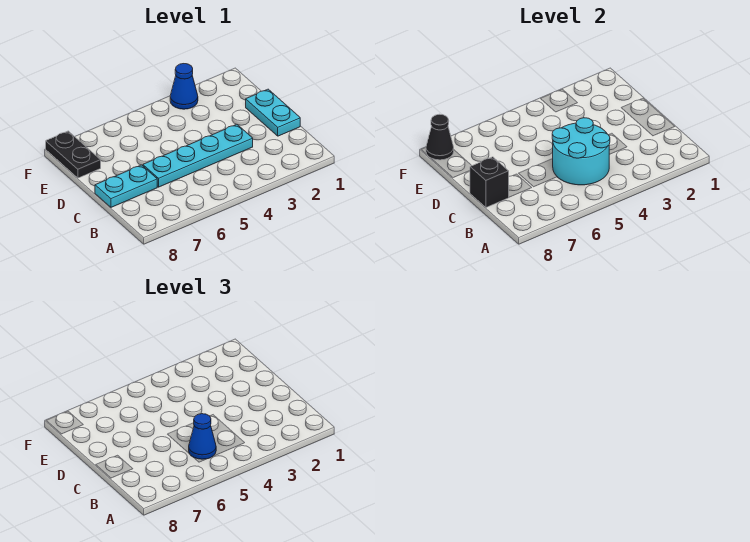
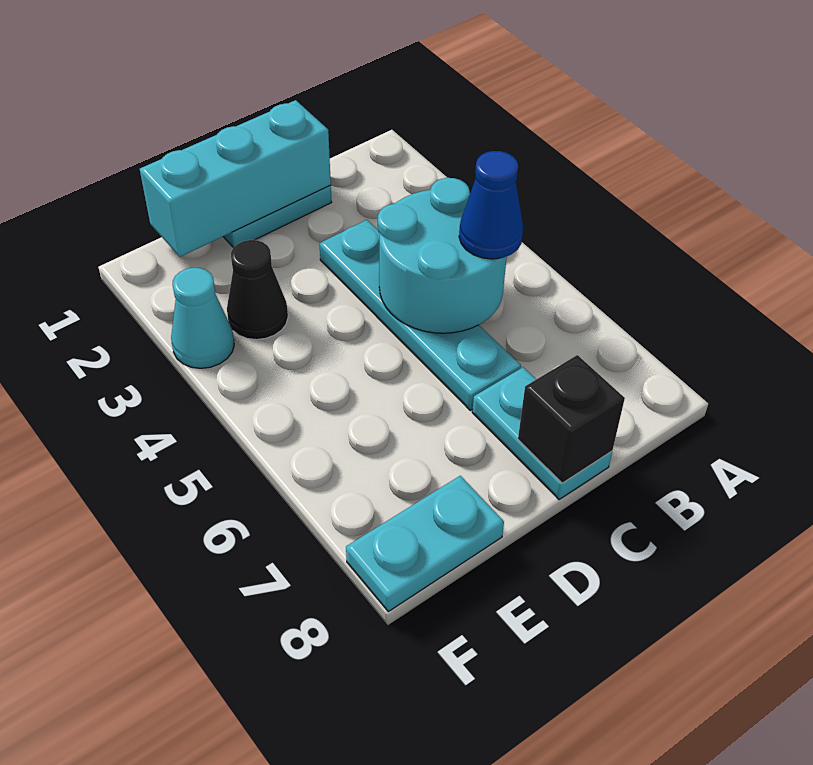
none -> cyan 1x3 brick [140,100,331,257]
black 1x2 plate [46,131,101,178] -> cyan 1x2 plate [346,476,504,611]
blue 1x1 cone [170,64,198,109] -> cyan 1x1 cone [171,268,234,368]
black 1x1 cone [426,114,454,160] -> black 1x1 cone moved to [227,240,288,340]

